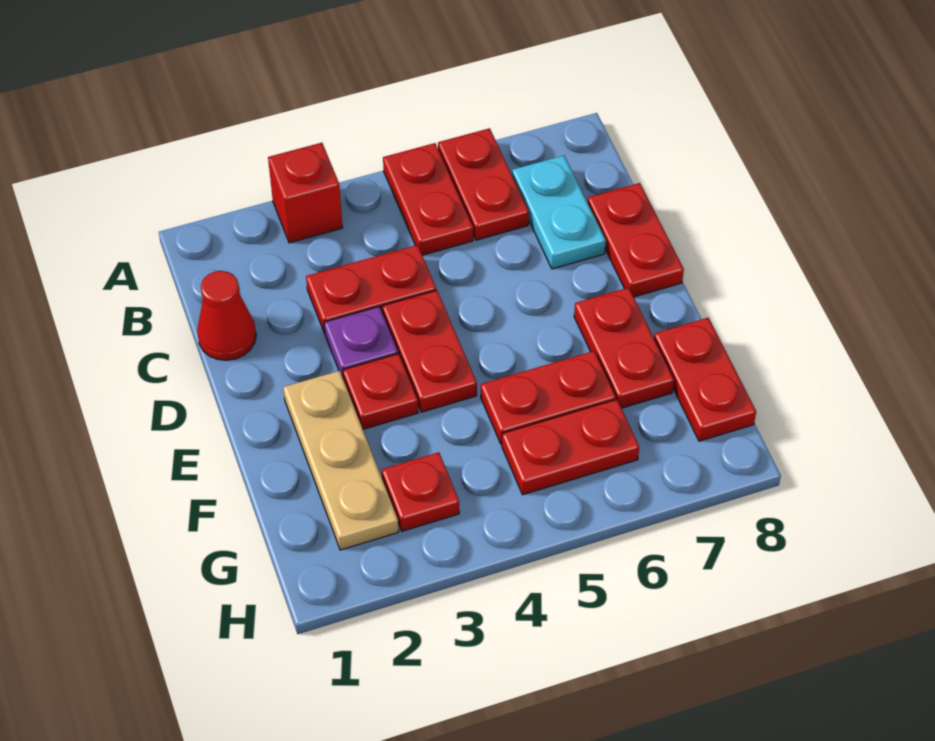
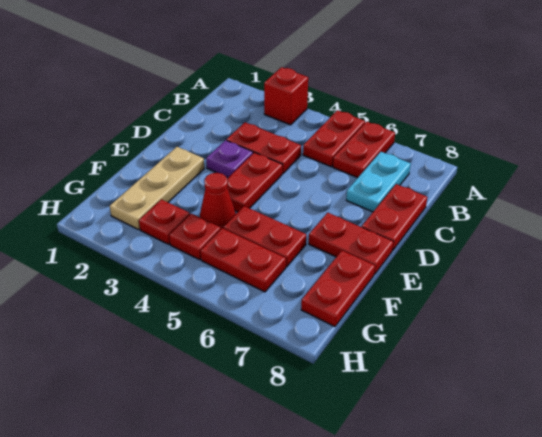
red 1x1 cone [197,271,256,360] -> red 1x1 cone moved to [200,173,236,229]
red 1x1 plate [343,354,418,429] -> red 1x1 plate moved to [169,214,221,260]
red 1x2 plate [574,288,674,408] -> red 1x2 plate turned to [309,213,393,274]

